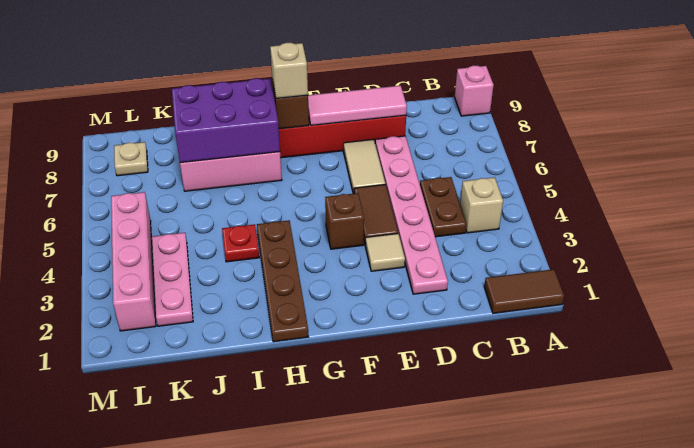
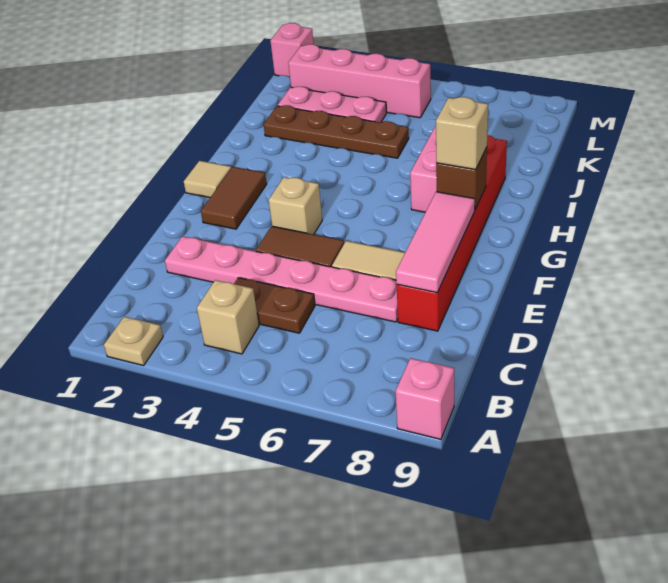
brown 1x2 tile [484,269,564,313] -> brown 1x2 tile moved to [201,167,267,229]
tan 1x1 tile [365,234,405,271] -> tan 1x1 tile moved to [184,161,231,198]
brown 1x1 brick [325,193,364,249] -> tan 1x1 brick [269,177,322,234]
brown 1x4 plate [257,220,308,342] -> brown 1x4 plate moved to [264,105,409,158]
purple 2x3 brick [172,78,280,163] -> none
red 1x1 plate [222,224,259,262] -> none
tan 1x1 plate [114,142,148,176] -> tan 1x1 plate moved to [104,317,163,365]
none -> pink 1x1 brick [270,23,314,77]

